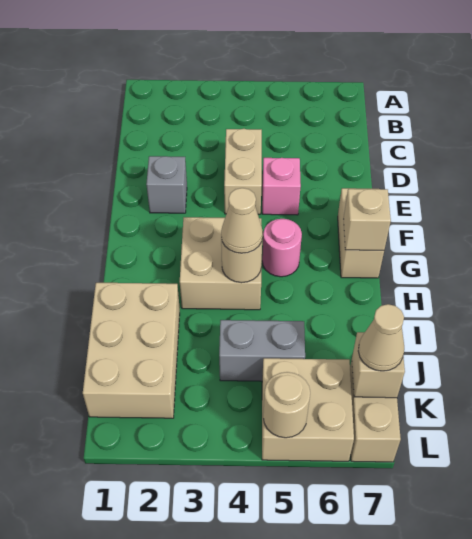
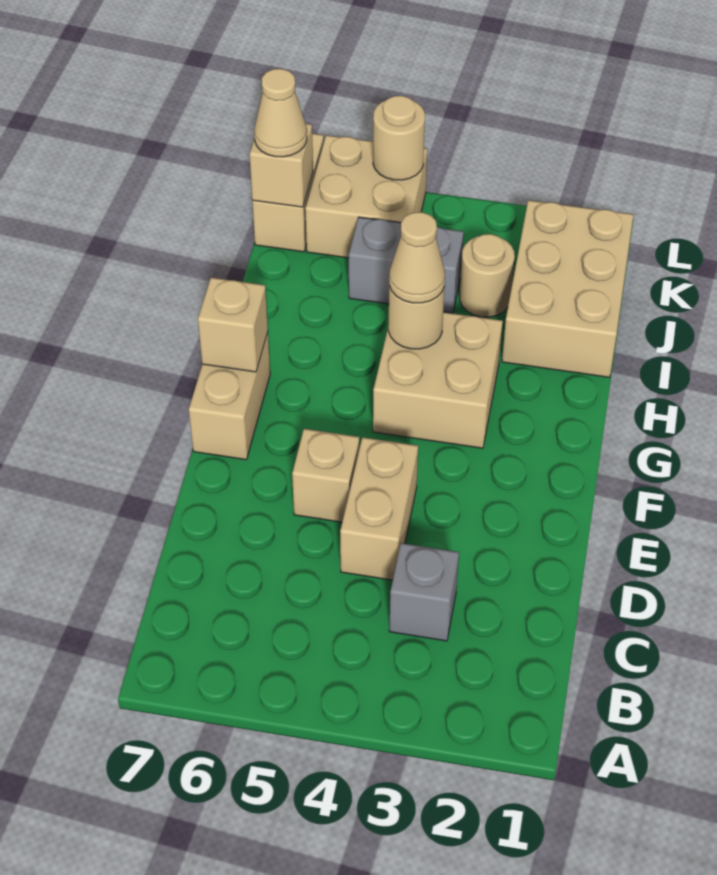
grey 1x1 brick [146,156,187,213] -> grey 1x1 brick moved to [389,543,459,641]
pink 1x1 brick [262,158,301,215] -> tan 1x1 brick [292,429,359,522]
pink 1x1 round brick [262,219,302,277] -> none
none -> tan 1x1 round brick [460,234,515,317]

